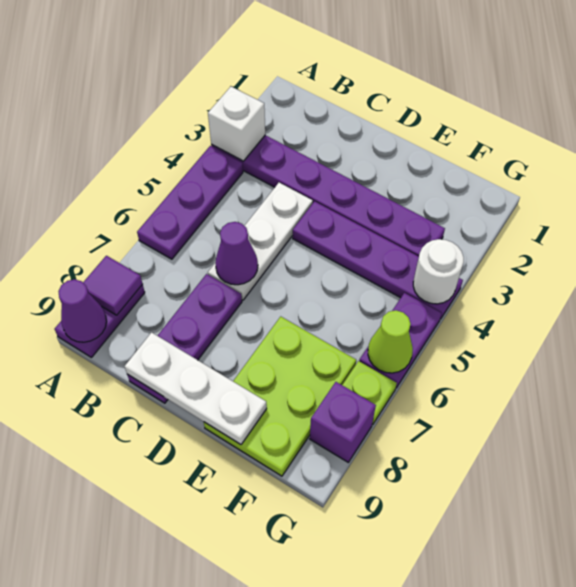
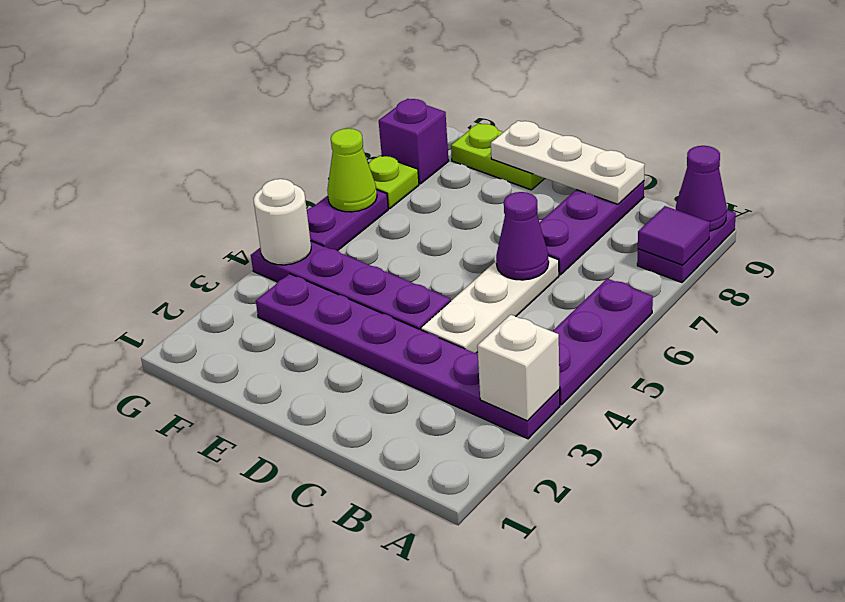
lime 2x3 plate [204,317,356,476] -> lime 1x2 plate [451,123,545,190]

